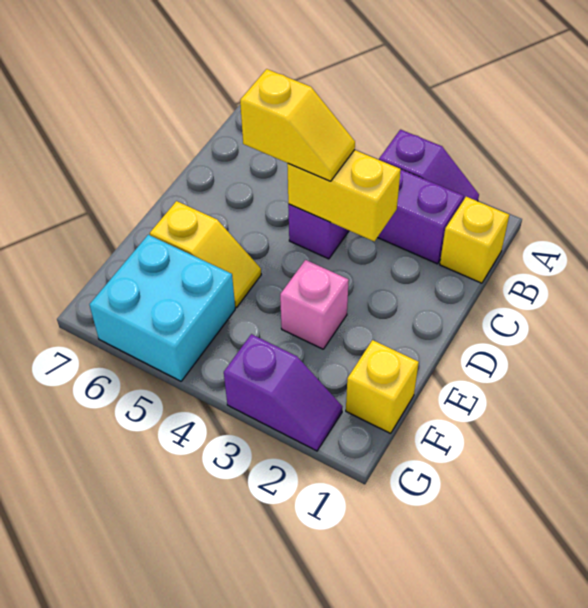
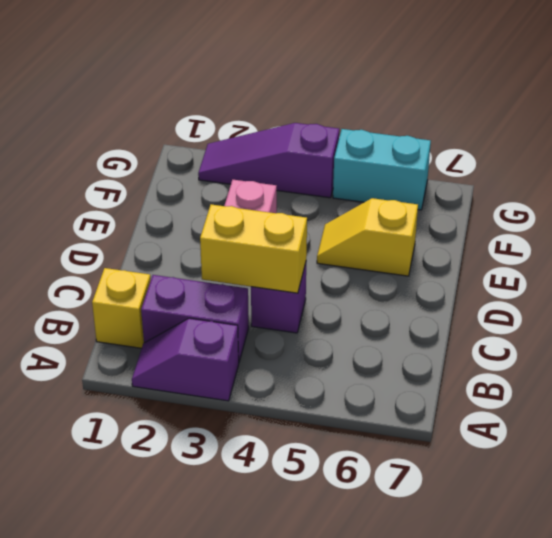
yellow 1x2 slope [240,69,355,181] -> none
yellow 1x1 brick [346,340,419,433] -> none
cyan 2x2 brick [90,235,235,381] -> cyan 1x2 brick [333,129,431,210]
purple 1x2 slope [224,334,342,451] -> purple 1x3 slope [198,123,339,198]

